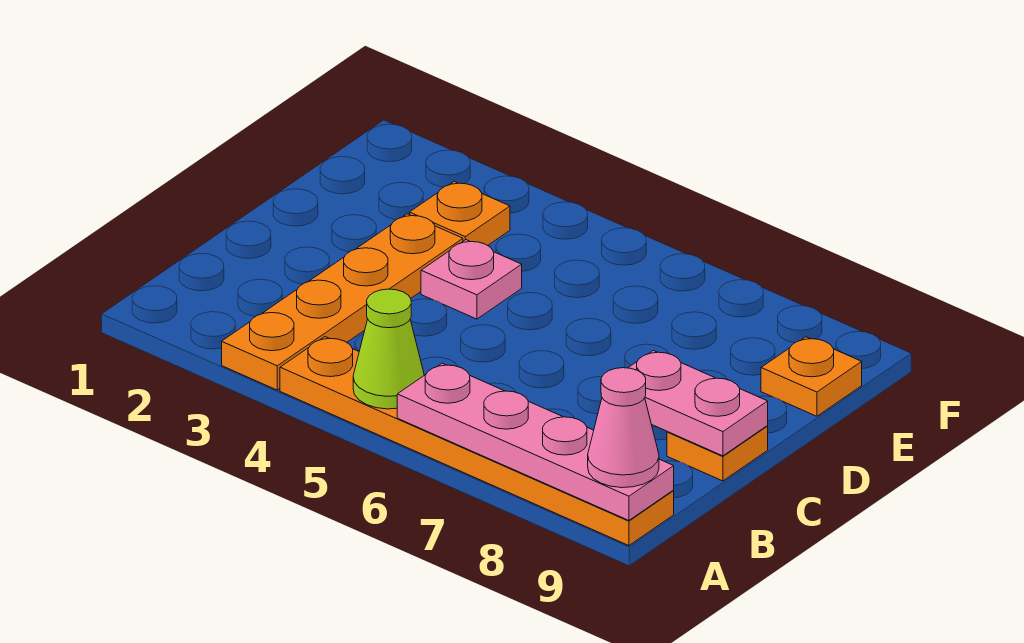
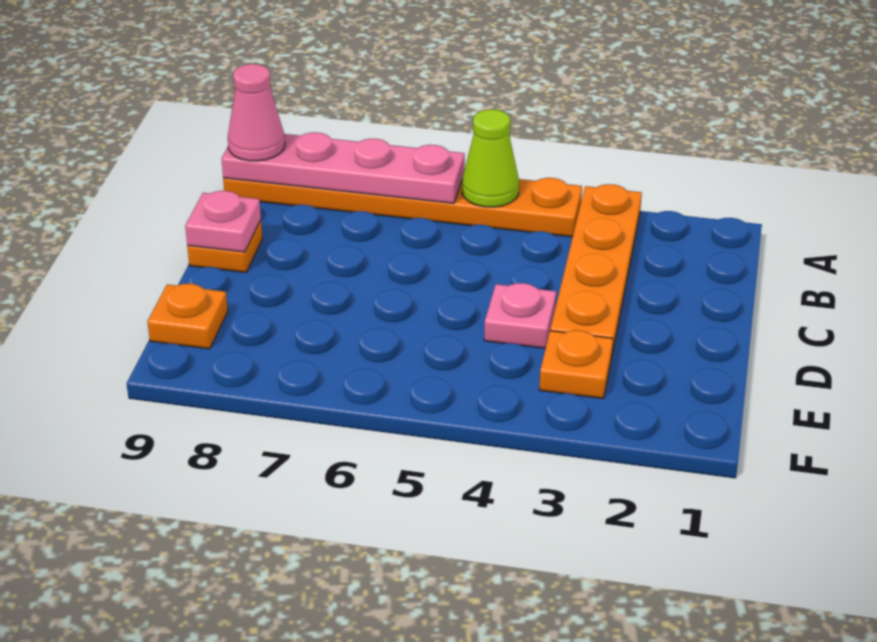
pink 1x2 plate [628,351,768,456] -> pink 1x1 plate [185,191,261,252]

